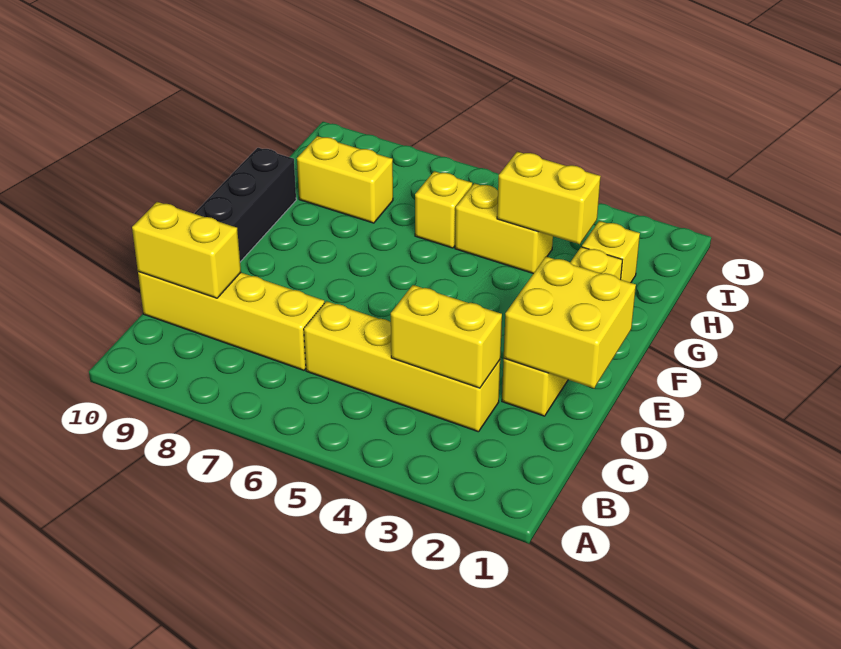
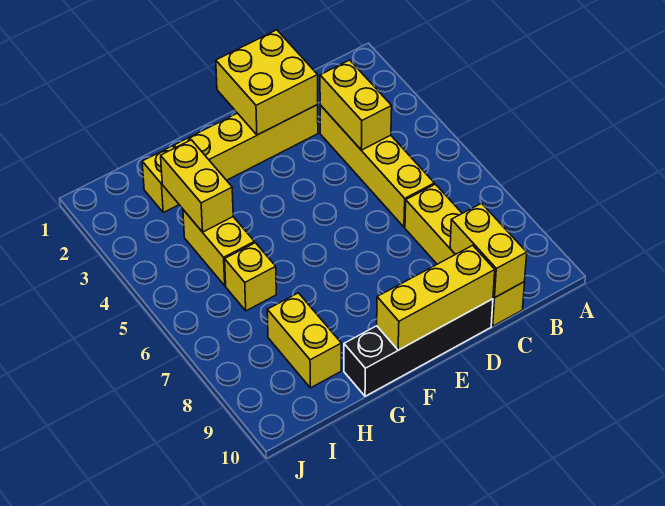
none -> yellow 1x3 brick [377,245,495,350]

